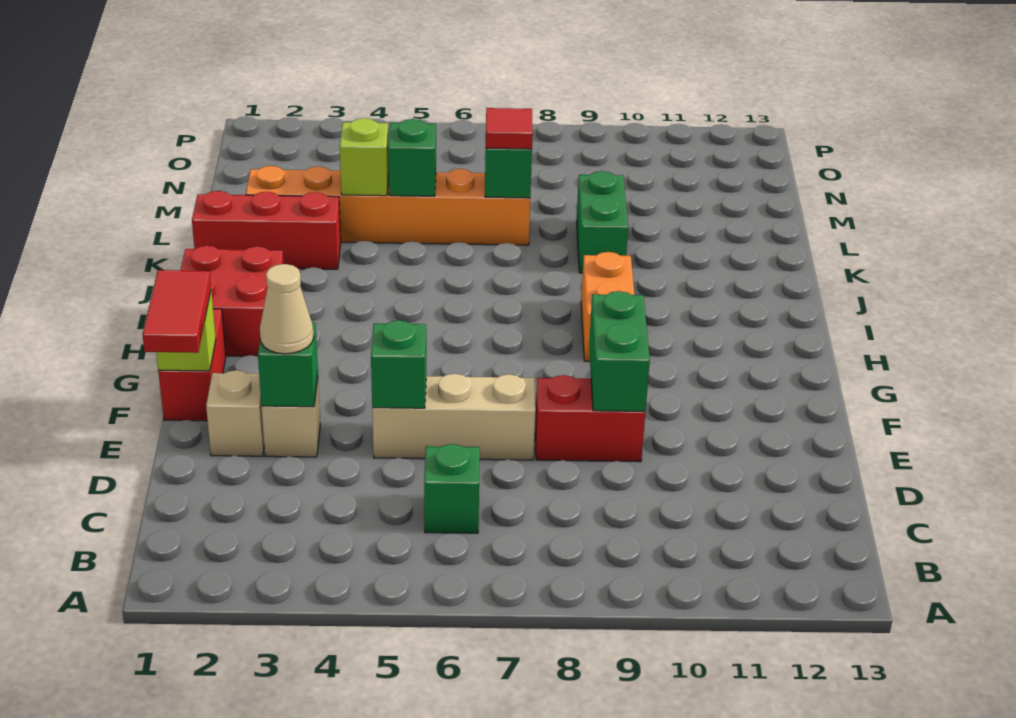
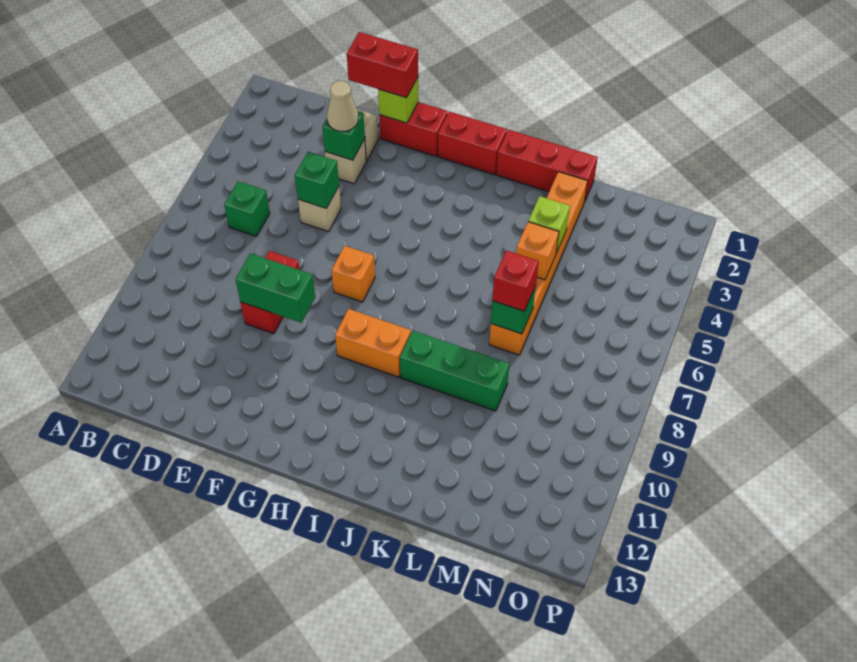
red 1x2 tile [142,270,211,353] -> red 1x2 brick [347,32,418,98]
tan 1x3 brick [372,374,535,460] -> tan 1x1 brick [298,187,341,232]
none -> orange 1x1 brick [332,246,375,302]
red 2x2 brick [181,246,284,356] -> red 1x2 brick [438,111,507,175]
red 1x3 brick [192,191,341,269] -> red 1x3 brick turned to [496,130,598,202]
green 1x2 brick [577,171,628,273] -> green 1x3 brick [400,331,509,411]
green 1x1 brick [388,119,436,196] -> orange 1x1 brick [516,222,559,280]
red 1x1 tile [486,108,533,149] -> red 1x1 brick [493,250,539,311]

